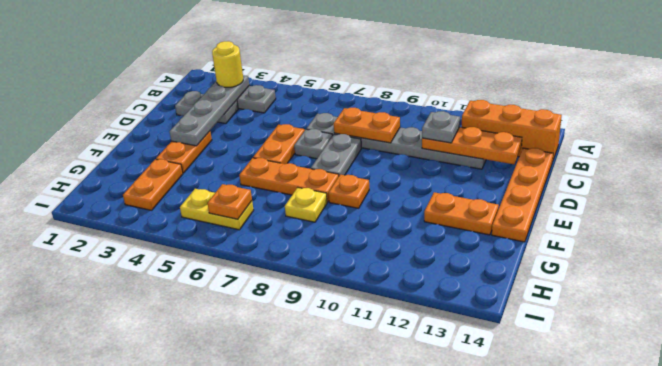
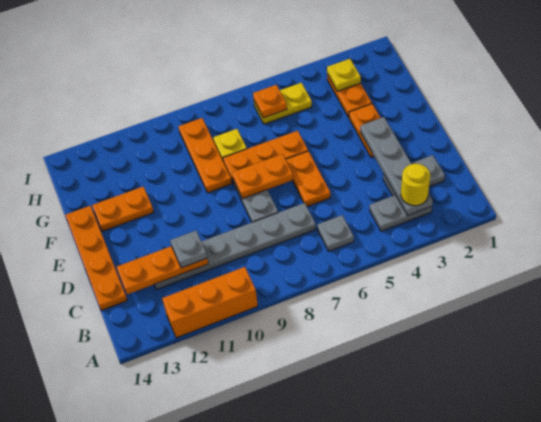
orange 1x3 brick [462,100,562,160] -> orange 1x3 brick moved to [162,267,258,338]
orange 1x2 plate [334,108,400,143] -> orange 1x2 plate moved to [232,154,293,198]
grey 1x1 plate [294,129,333,159] -> grey 1x1 plate moved to [317,215,354,251]
orange 1x1 plate [329,175,369,208] -> orange 1x3 plate [178,118,232,193]
none -> yellow 1x1 plate [327,59,361,91]

